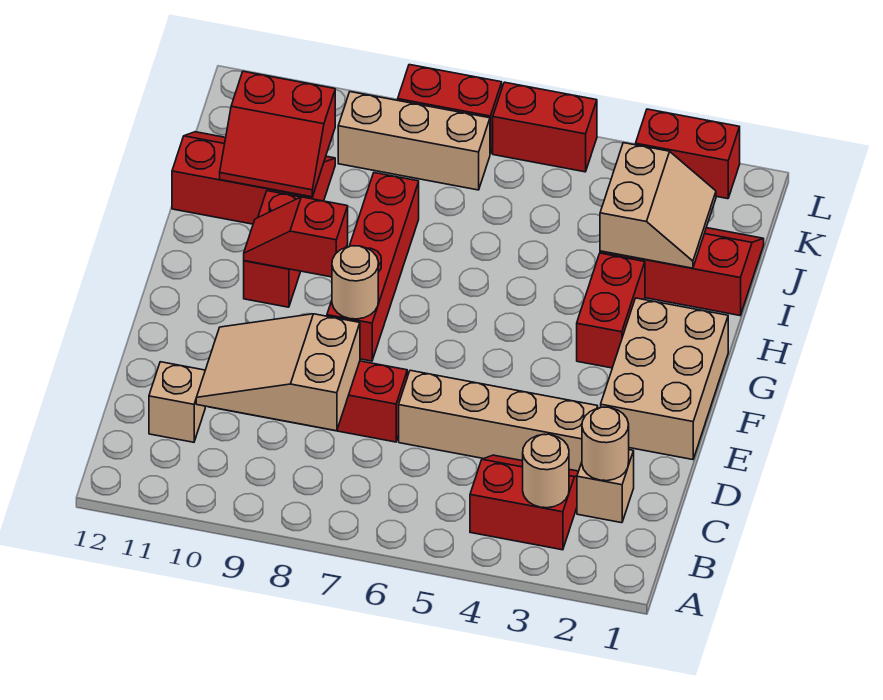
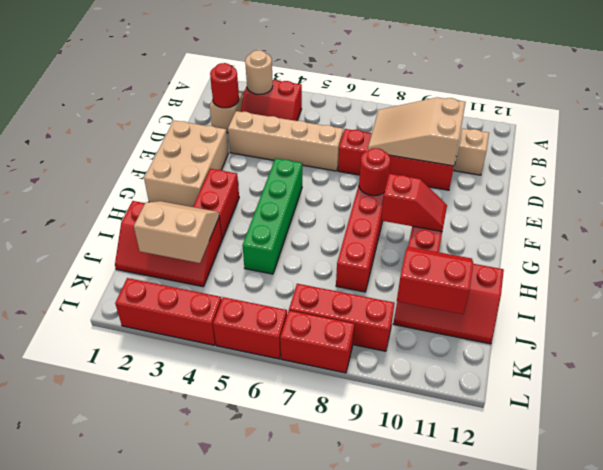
tan 1x1 round brick [582,407,629,481] -> red 1x1 round brick [210,63,239,108]
tan 2x3 slope [196,314,360,431] -> tan 2x3 slope turned to [368,97,466,166]
none -> green 1x4 brick [242,158,302,274]
tan 1x1 round brick [332,246,378,319] -> red 1x1 round brick [359,148,391,196]
tan 2x2 slope [600,143,716,268] -> tan 2x2 slope turned to [134,201,219,263]
tan 1x3 brick [338,92,490,190] -> red 1x3 brick [289,284,395,351]
red 1x2 brick [636,109,740,199] -> red 1x3 brick [115,278,222,345]

